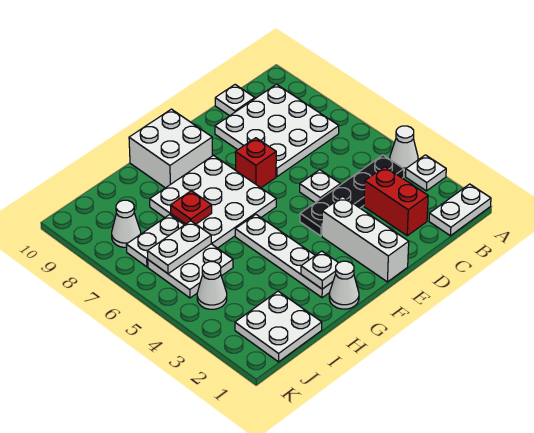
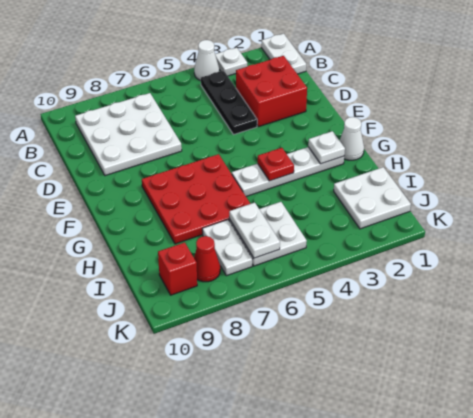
black 1x4 plate [300,155,404,236] -> black 1x3 plate [201,71,257,135]
red 1x2 brick [364,167,428,236] -> red 2x2 brick [236,56,307,127]
white 1x1 plate [215,85,255,116] -> none
white 1x1 plate [300,170,340,203] -> none
white 1x3 brick [322,197,409,282] -> none
red 1x1 brick [235,138,276,188] -> red 1x1 brick moved to [158,242,197,295]
white 3x3 plate [150,155,276,248] -> red 3x3 plate [142,154,250,244]
white 2x2 brick [129,109,213,188] -> none
red 1x1 plate [170,191,212,224] -> red 1x1 plate moved to [258,148,294,181]
white 1x1 cone [197,262,227,309] -> none
white 1x1 cone [112,200,141,247] -> red 1x1 cone [194,236,220,282]

